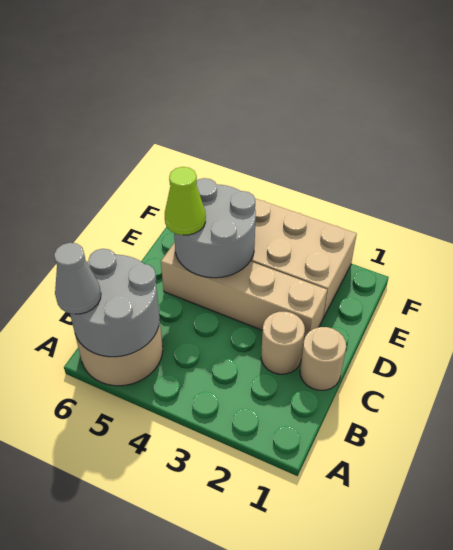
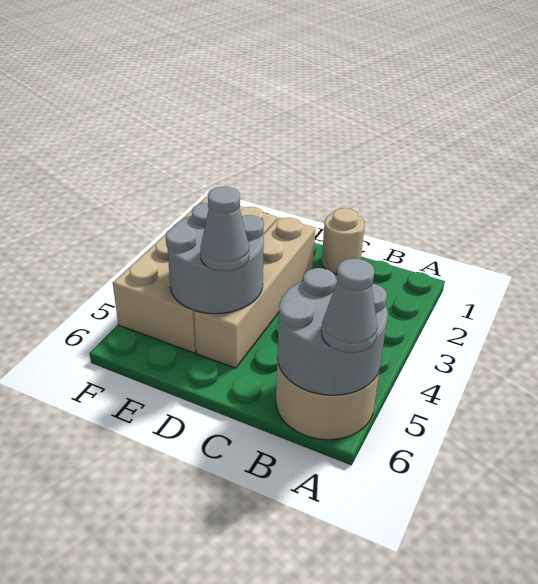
tan 1x1 round brick [261,312,305,374] -> none
lime 1x1 cone [165,167,206,235] -> grey 1x1 cone [200,187,249,271]

